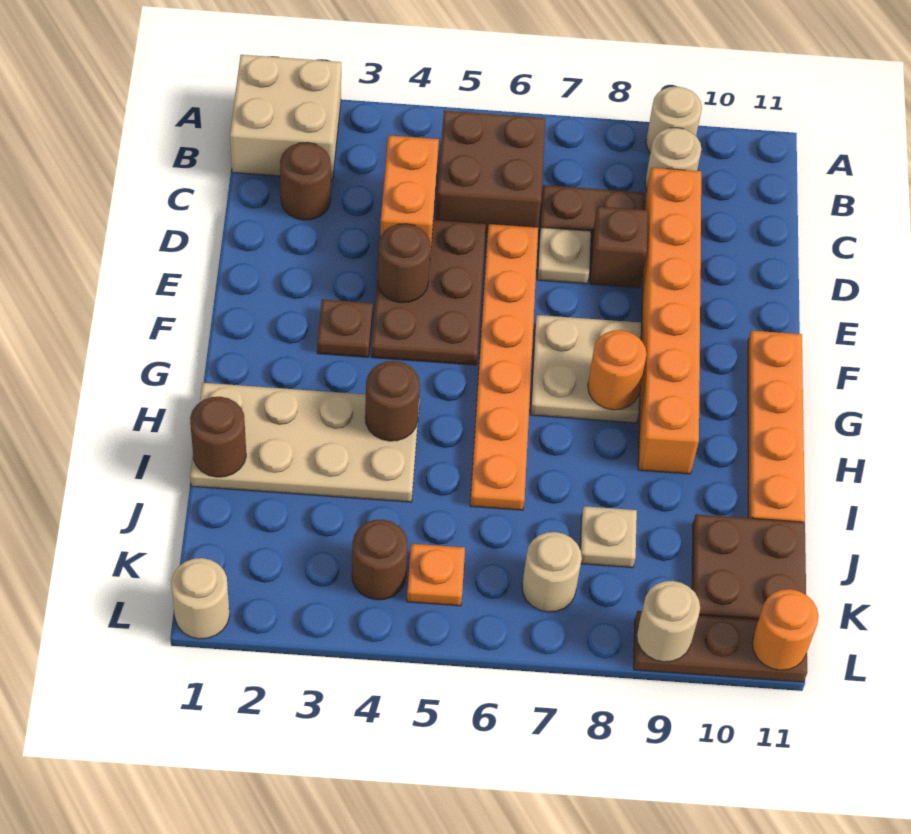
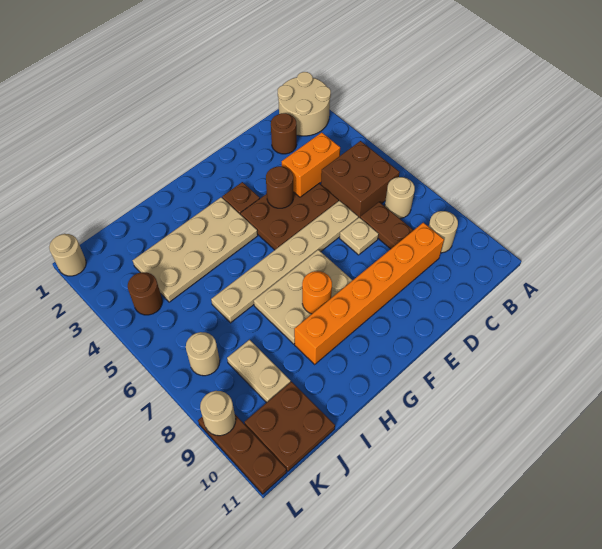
tan 2x2 brick [230,55,341,180] -> tan 2x2 round brick [278,72,331,136]
tan 1x1 round brick [646,87,702,153] -> tan 1x1 round brick moved to [385,177,415,218]
orange 1x6 plate [470,224,538,510] -> tan 1x6 plate [211,201,358,323]
brown 1x1 brick [590,206,648,288] -> none
tan 2x2 plate [531,315,641,423] -> tan 2x3 plate [254,250,353,344]
orange 1x4 plate [748,331,805,522] -> none
tan 2x4 plate [190,383,419,502] -> tan 2x4 plate turned to [133,197,258,302]
brown 1x1 round brick [365,361,420,441] -> none
brown 1x1 round brick [190,397,246,477] -> none
tan 1x1 plate [580,506,637,568] -> tan 1x2 plate [227,340,291,403]
orange 1x1 plate [407,544,465,606] -> none
orange 1x1 round brick [752,589,819,670] -> none

